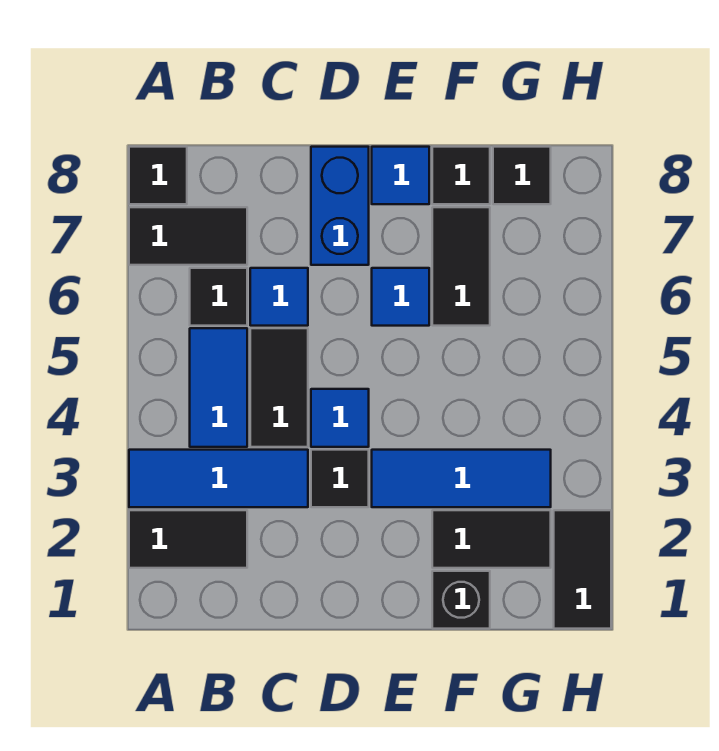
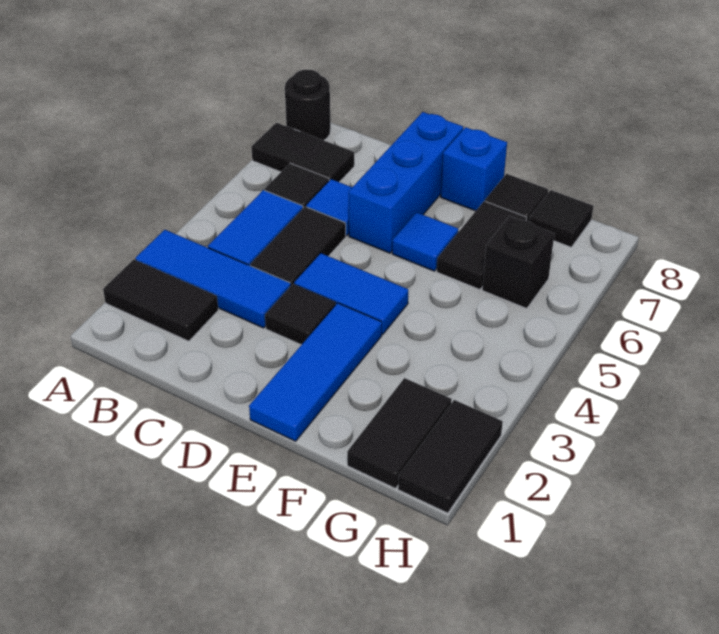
black 1x1 tile [129,147,187,204] -> black 1x1 round brick [285,70,331,140]
blue 1x1 tile [311,389,369,447] -> blue 1x2 tile [294,253,408,334]
blue 1x2 brick [311,147,369,265] -> blue 1x3 brick [349,112,463,253]
blue 1x3 tile [372,450,551,507] -> blue 1x3 tile turned to [249,303,382,441]
blue 1x1 tile [372,147,429,204] -> blue 1x1 brick [441,127,507,211]
black 1x1 brick [432,571,490,629] -> black 1x1 brick moved to [482,216,554,308]
black 1x2 tile [432,510,551,568] -> black 1x2 tile turned to [347,378,452,488]

